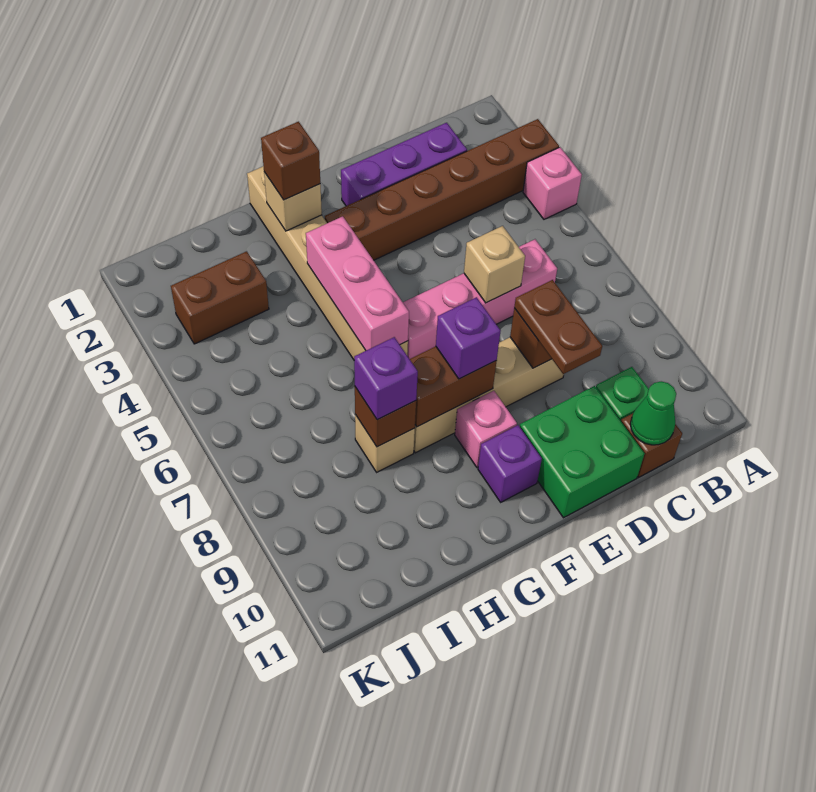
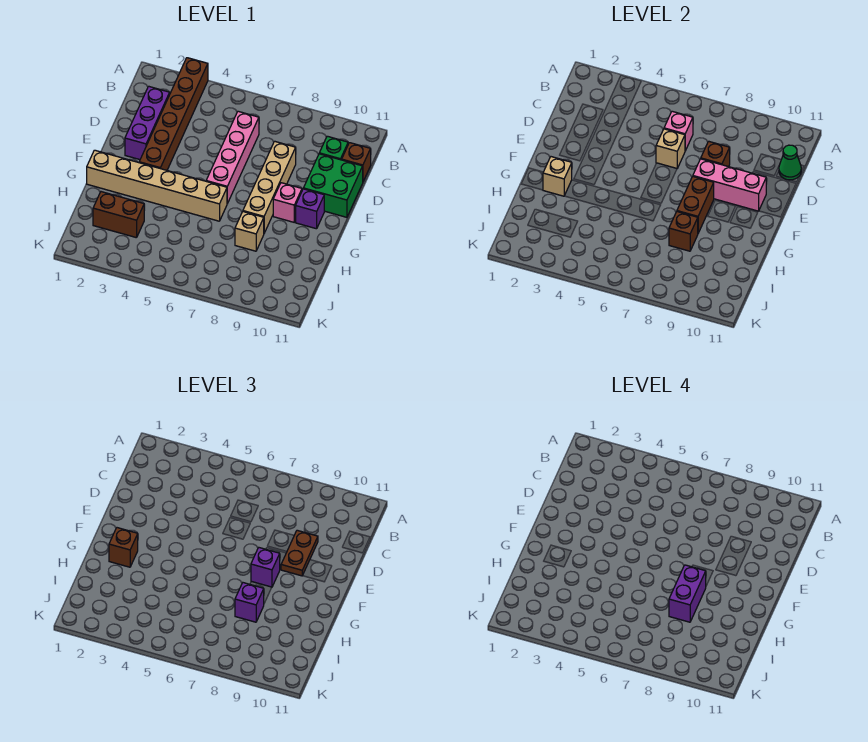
pink 1x1 brick [523,147,582,219] -> pink 1x1 brick moved to [664,111,693,151]
brown 1x2 plate [514,280,602,374] -> brown 1x2 plate turned to [281,530,318,576]
pink 1x3 brick [306,216,409,350] -> pink 1x3 brick moved to [693,159,766,211]
none -> purple 1x2 brick [669,565,706,622]
brown 1x2 brick [171,251,269,344] -> brown 1x2 brick turned to [93,192,144,238]

